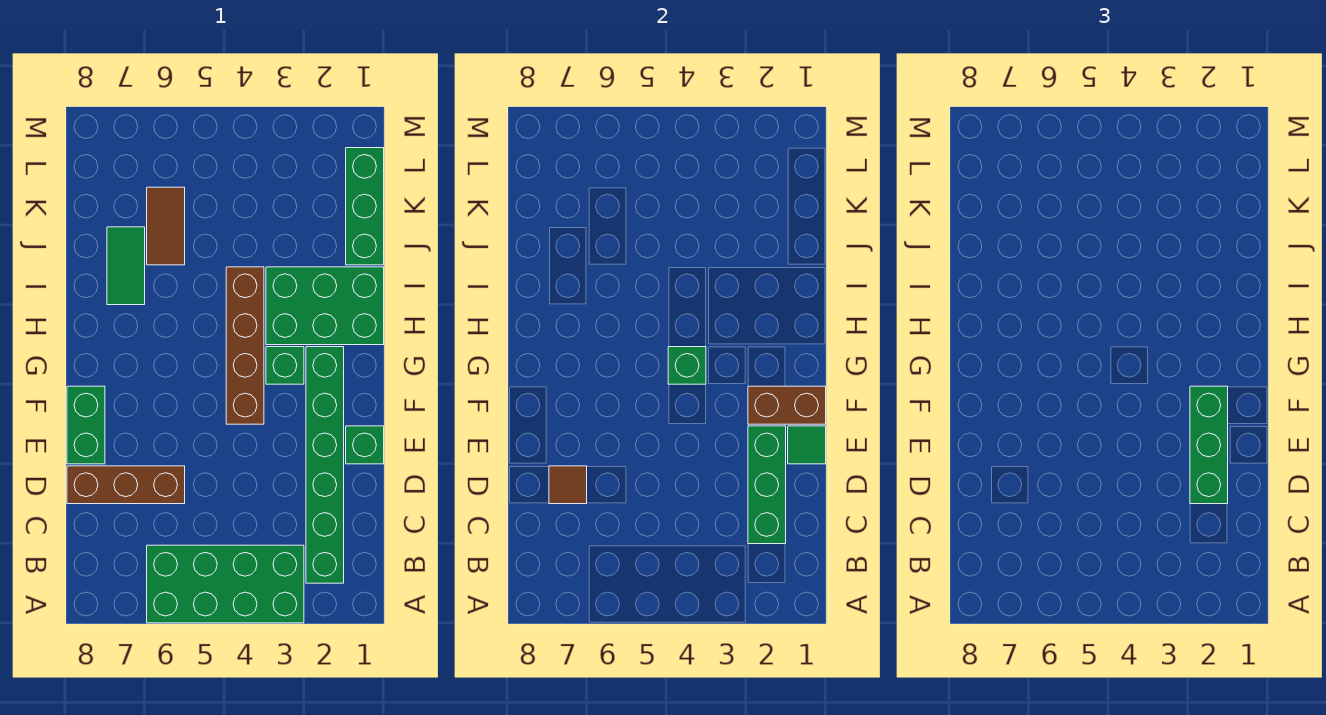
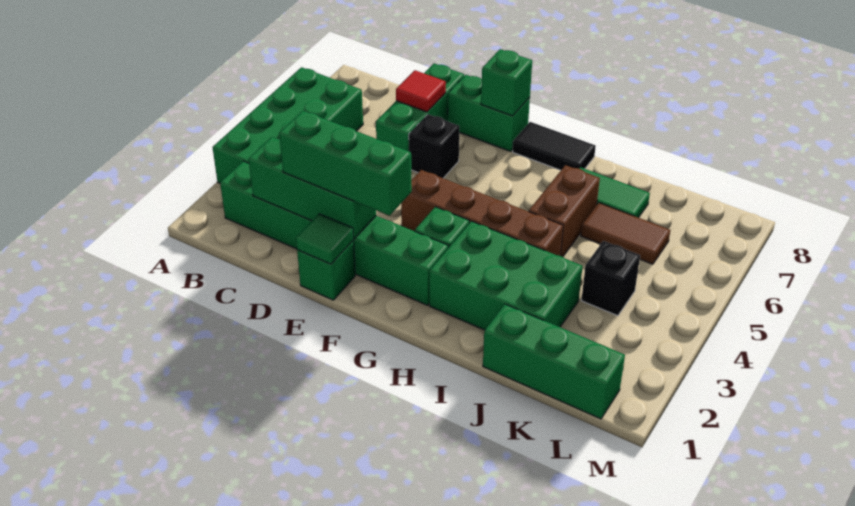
brown 1x3 brick [67,466,185,504] -> green 1x3 brick [376,63,464,151]
brown 1x1 tile [549,466,587,504] -> red 1x1 tile [396,70,446,112]
none -> black 1x1 brick [409,114,459,178]
brown 1x2 brick [748,386,826,424] -> brown 1x2 brick moved to [529,165,600,257]
green 1x1 brick [668,347,706,384] -> green 1x1 brick moved to [481,49,532,116]
none -> black 1x2 tile [513,122,596,170]
green 2x3 brick [266,267,384,345] -> green 2x3 brick turned to [429,221,583,330]
none -> black 1x1 brick [581,241,640,316]

